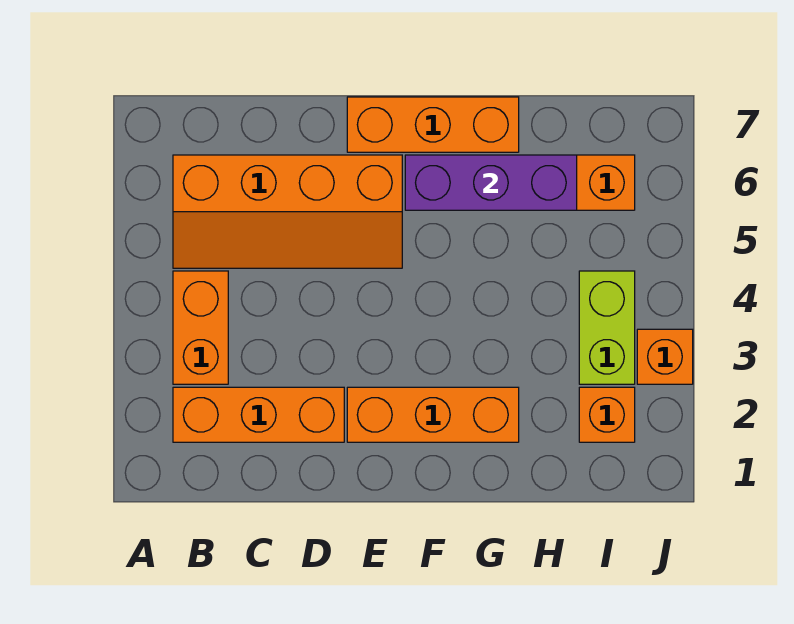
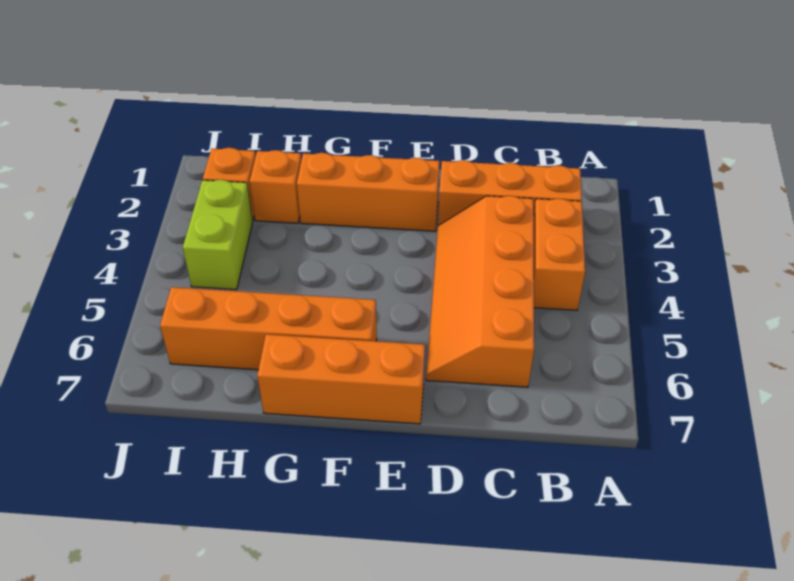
orange 2x4 slope [173,155,402,268] -> orange 2x4 slope turned to [426,196,534,387]
purple 1x3 brick [405,155,577,210] -> none
orange 1x1 brick [637,329,693,384] -> orange 1x1 brick moved to [250,150,301,223]

